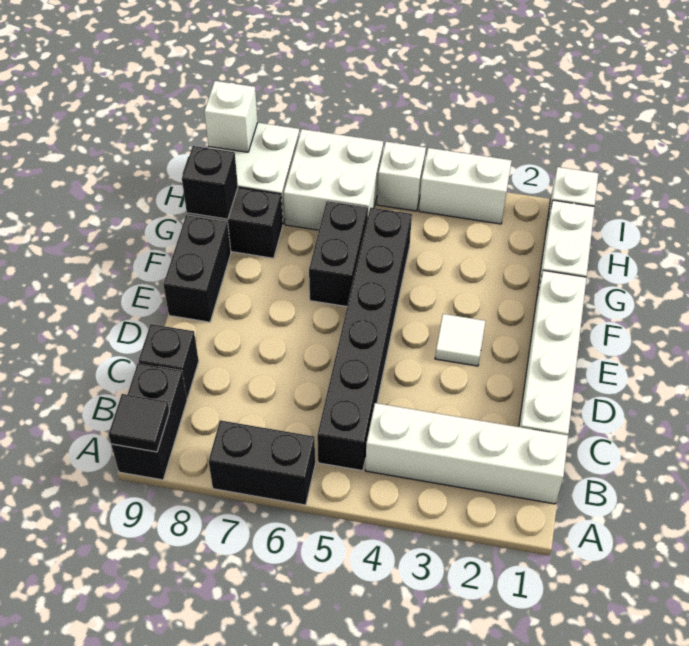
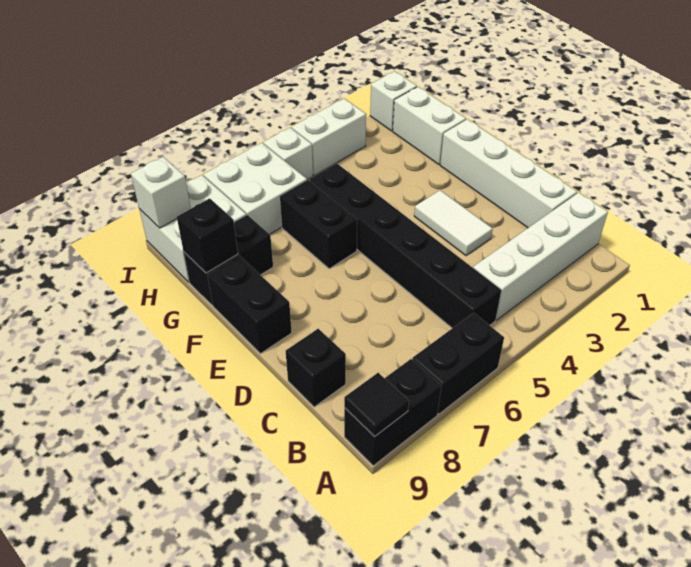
black 1x2 brick [111,363,187,480] -> black 1x2 brick turned to [344,359,441,466]
white 1x1 tile [435,314,486,366] -> white 1x2 tile [414,190,493,256]

